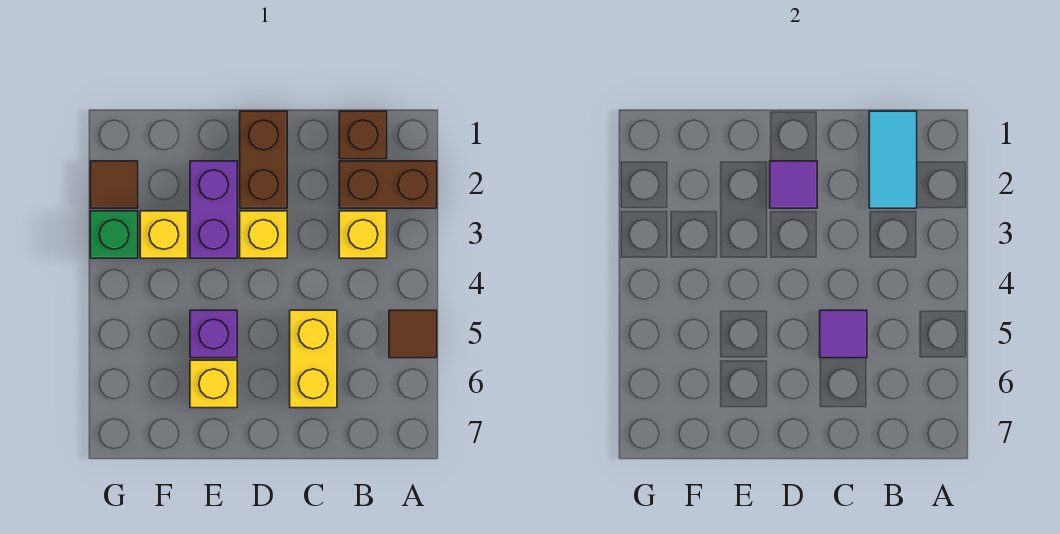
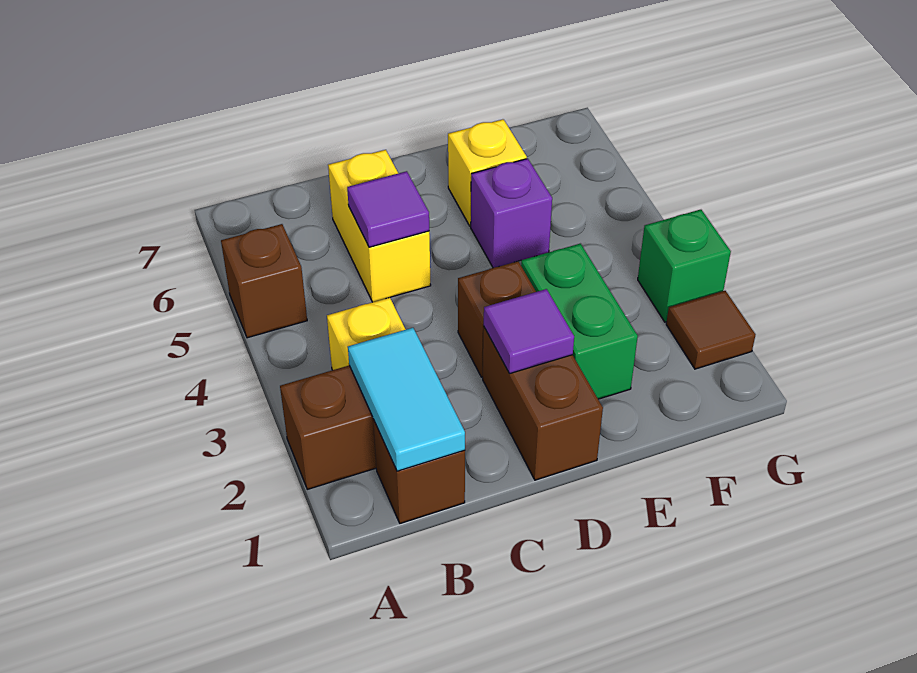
brown 1x1 tile [389,310,437,358] -> brown 1x1 brick [221,224,307,338]
yellow 1x1 brick [240,211,287,258] -> brown 1x1 brick [458,261,536,377]
purple 1x2 brick [190,161,237,258] -> green 1x2 brick [521,244,638,399]
yellow 1x1 brick [140,211,188,258] -> none

